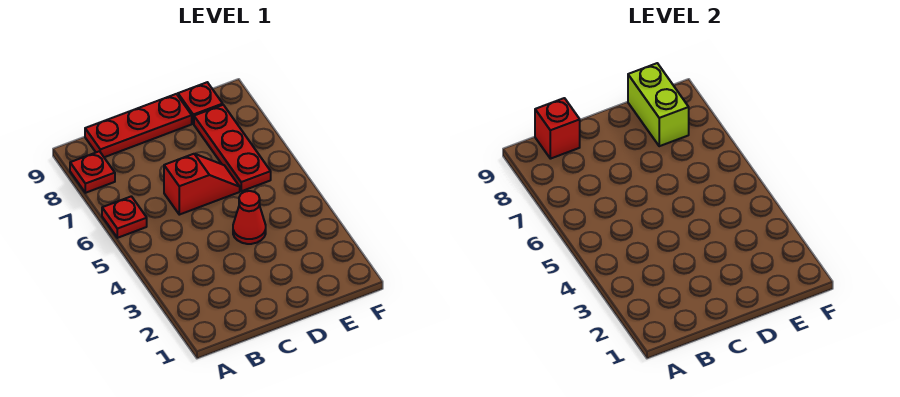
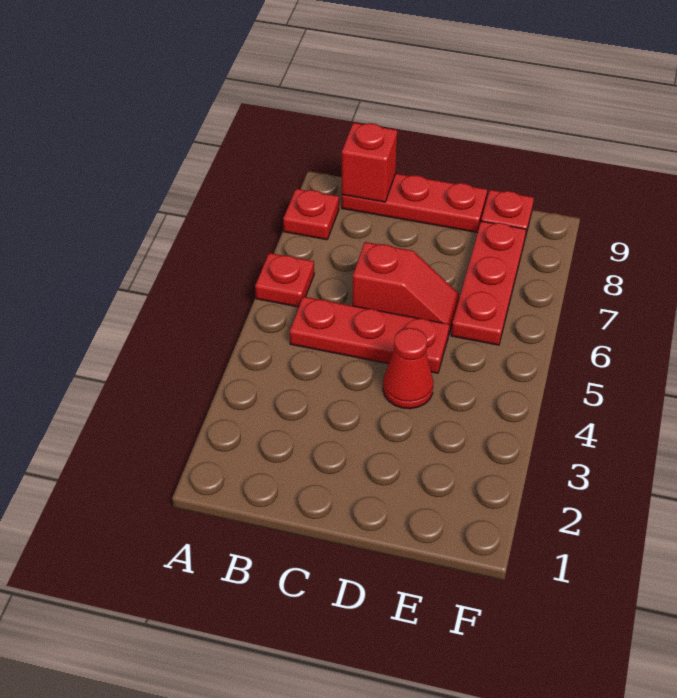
none -> red 1x3 plate [289,297,449,373]
lime 1x2 brick [628,63,689,146] -> none

